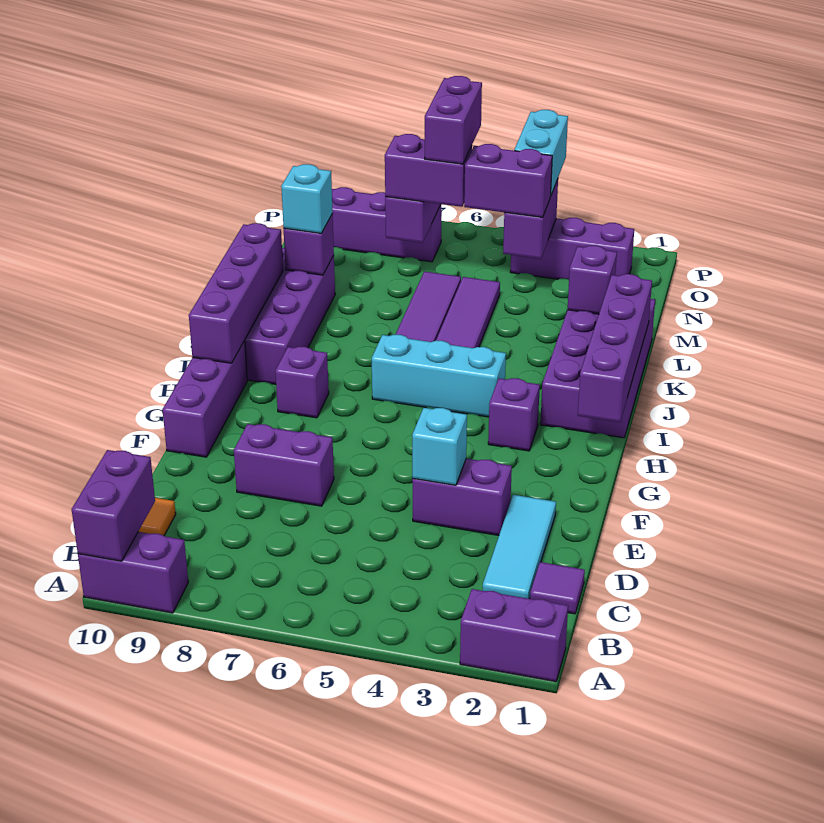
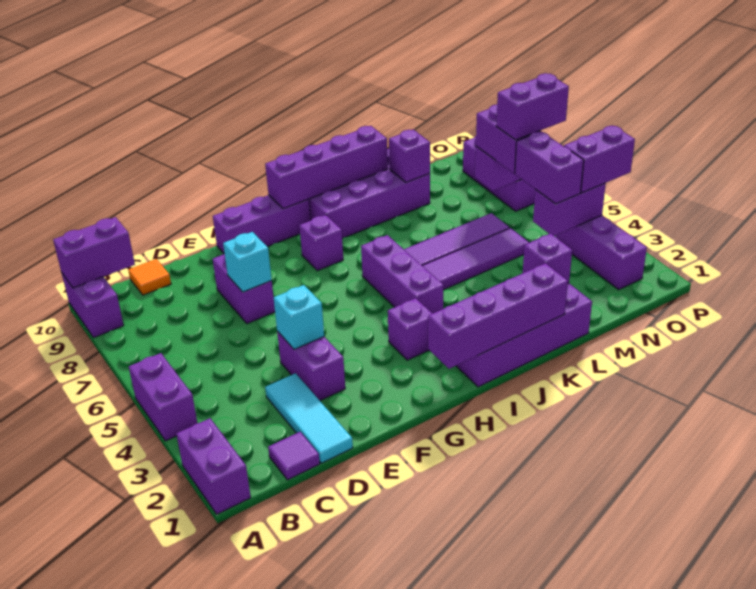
none -> purple 1x2 brick [129,353,197,441]
cyan 1x3 tile [483,495,556,599] -> cyan 1x3 tile turned to [265,373,353,463]
cyan 1x3 brick [372,335,506,417] -> purple 1x3 brick [361,235,443,314]
cyan 1x1 brick [281,164,333,233] -> cyan 1x1 brick moved to [223,232,272,292]
cyan 1x2 brick [514,110,568,195] -> purple 1x2 brick [564,126,635,193]

